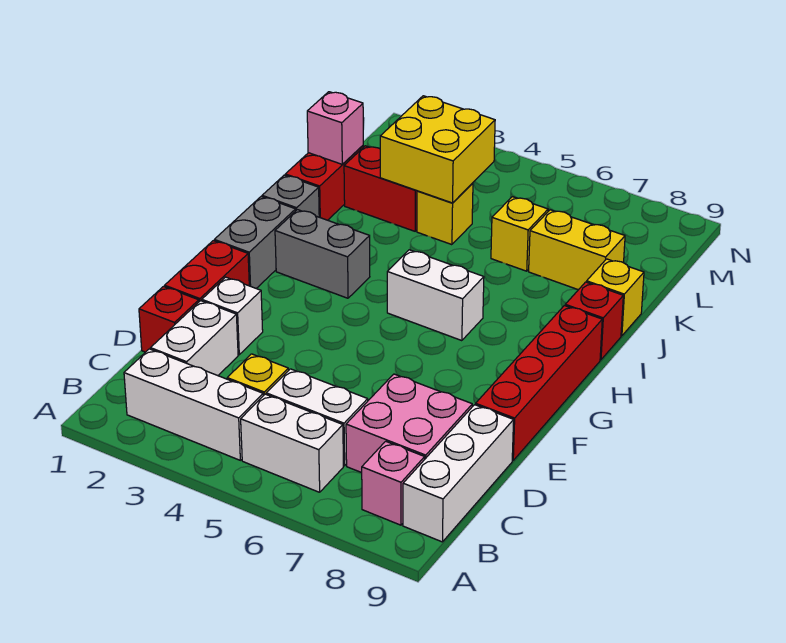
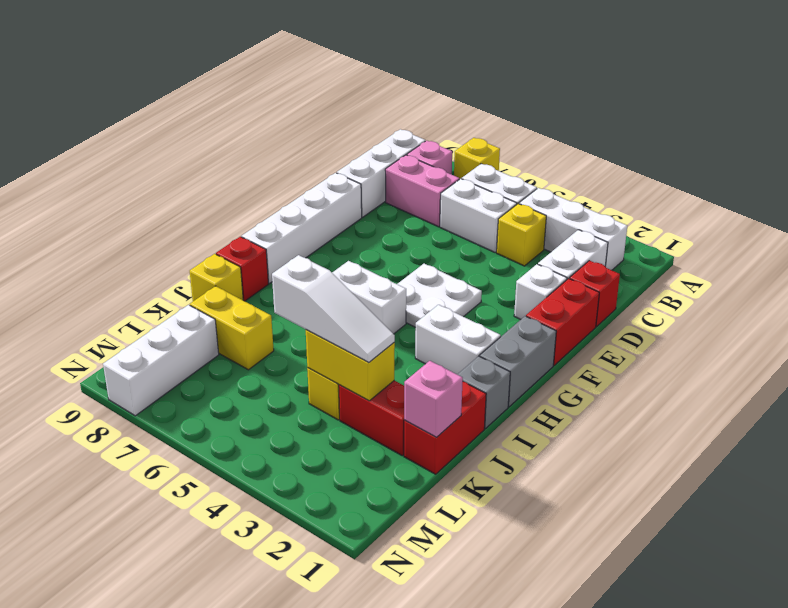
pink 2x2 brick [346,374,472,473] -> pink 1x2 brick [385,155,459,227]
red 1x4 brick [476,306,602,460] -> white 1x4 brick [242,173,362,283]
none -> white 2x2 plate [398,264,482,327]
grey 1x2 brick [275,210,370,298] -> white 1x2 brick [415,305,501,374]
yellow 2x2 brick [380,96,495,203] -> yellow 1x2 brick [306,330,395,401]
none -> white 1x3 slope [272,255,395,363]
yellow 1x1 brick [491,197,548,271] -> yellow 1x1 brick moved to [454,138,500,179]
none -> white 1x3 brick [103,305,219,416]

